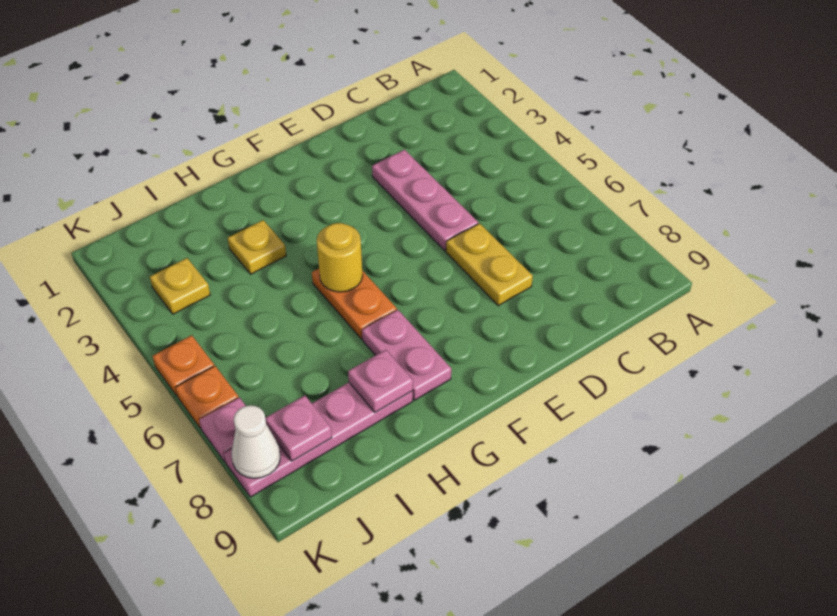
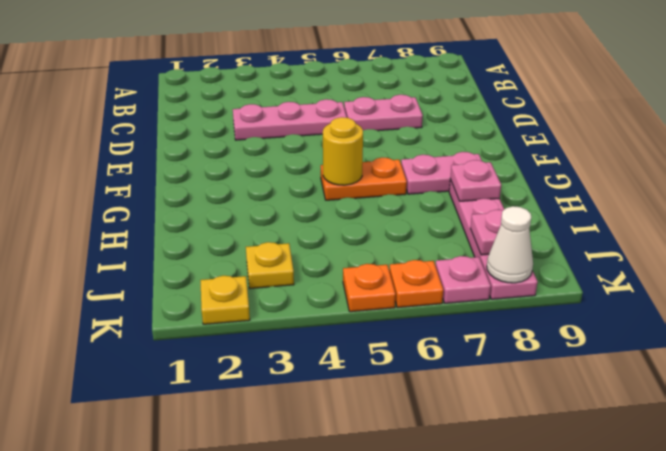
yellow 1x2 plate [446,223,533,306] -> pink 1x2 plate [344,95,423,131]
yellow 1x1 plate [228,220,286,274] -> yellow 1x1 plate moved to [200,276,250,324]

